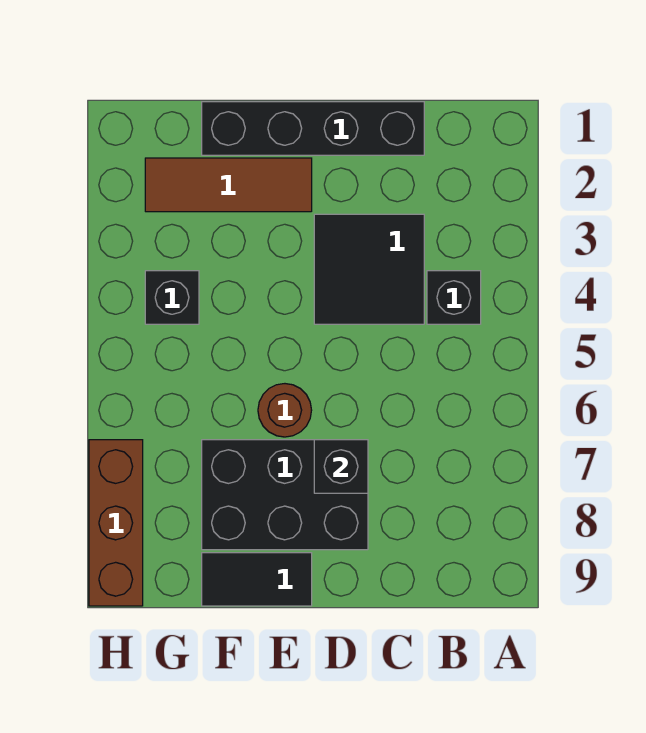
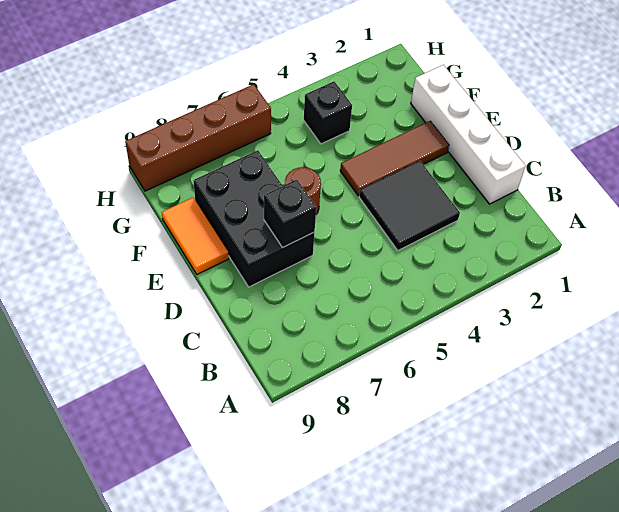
black 1x1 brick [427,271,481,324] -> none
black 1x4 brick [202,102,424,155] -> white 1x4 brick [411,65,526,204]
brown 1x3 tile [145,158,312,212] -> brown 1x3 tile turned to [340,121,449,196]
black 1x2 tile [202,553,312,606] -> orange 1x2 tile [162,198,229,274]
brown 1x3 brick [89,440,143,606] -> brown 1x4 brick [125,84,271,191]

